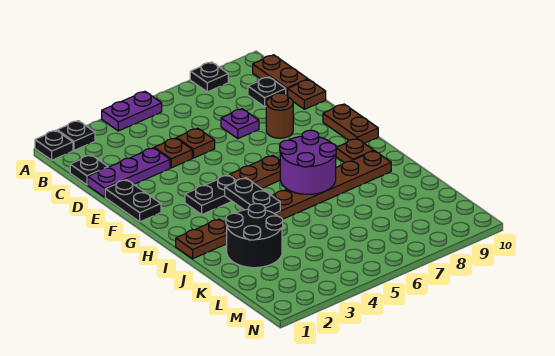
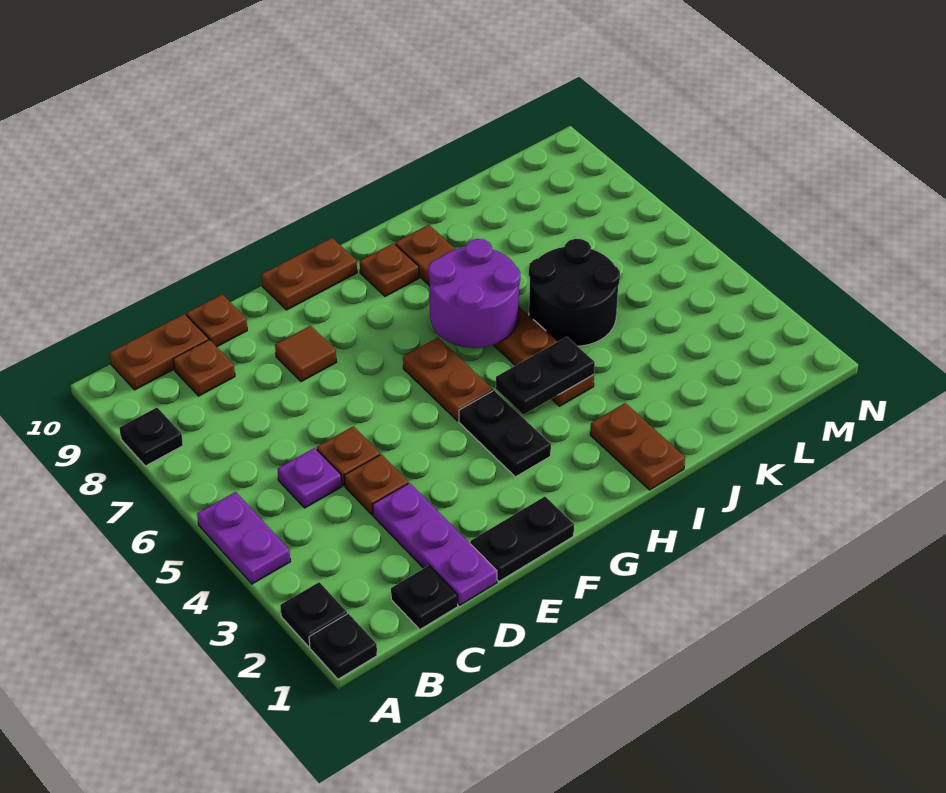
black 1x1 plate [248,77,286,107] -> brown 1x1 plate [173,340,235,396]
purple 1x1 plate [221,109,259,138] -> purple 1x1 plate moved to [278,448,342,508]
brown 1x1 round brick [266,93,293,138] -> brown 1x1 tile [275,326,336,382]
black 2x2 round brick [226,204,283,268] -> black 2x2 round brick moved to [529,239,620,346]

